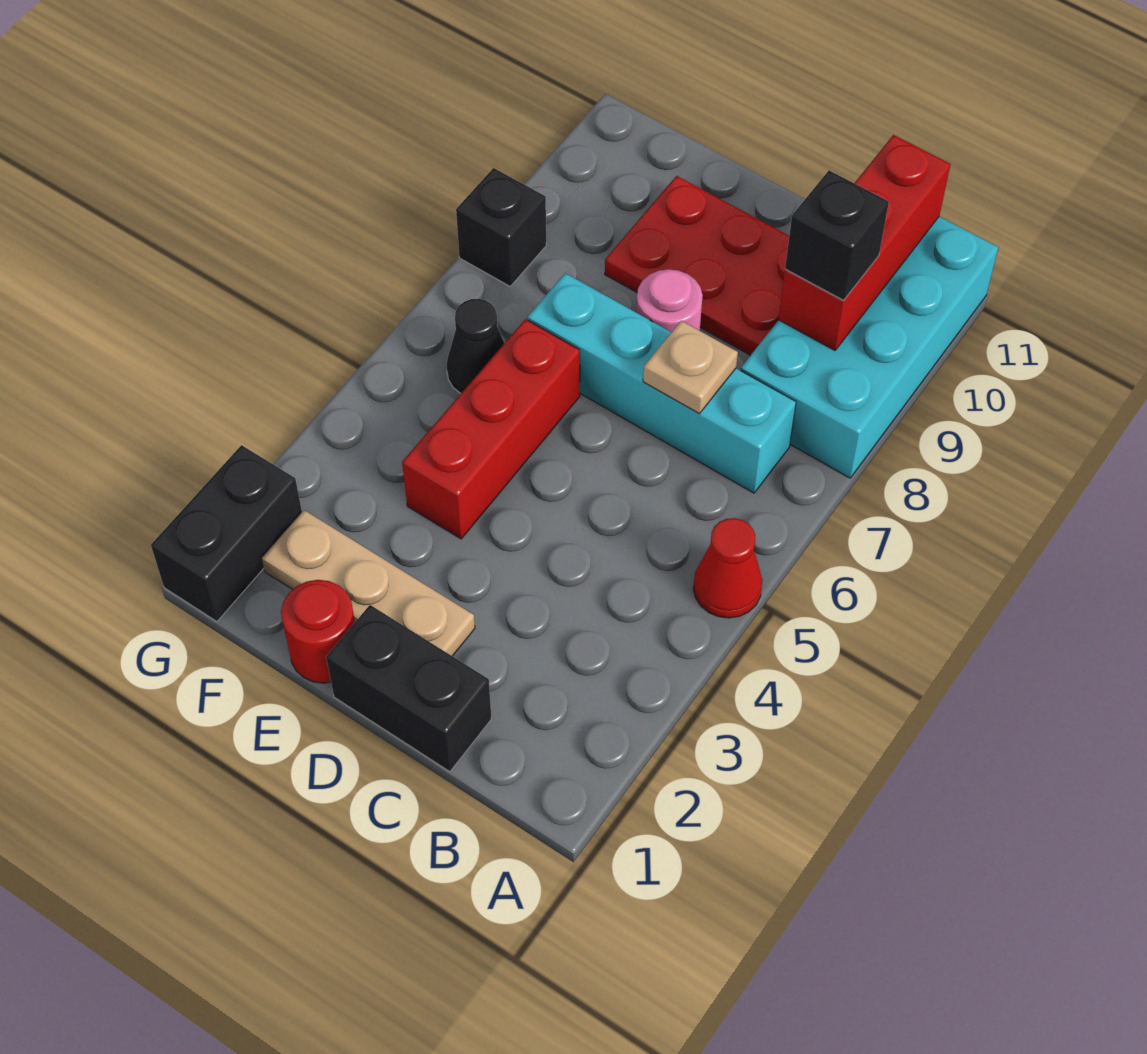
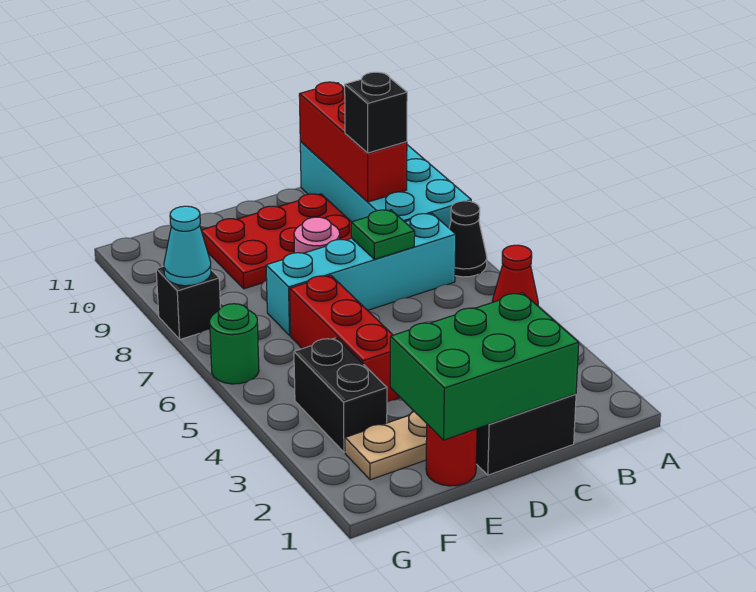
none -> green 2x3 brick [390,293,579,440]
tan 1x1 plate [643,321,738,414] -> green 1x1 plate [351,210,415,259]
black 1x1 cone [446,299,504,393] -> black 1x1 cone moved to [449,201,487,277]
black 1x2 brick [151,445,302,622] -> black 1x2 brick moved to [294,338,387,452]
none -> green 1x1 round brick [210,304,259,384]
none -> cyan 1x1 cone [164,206,211,286]

